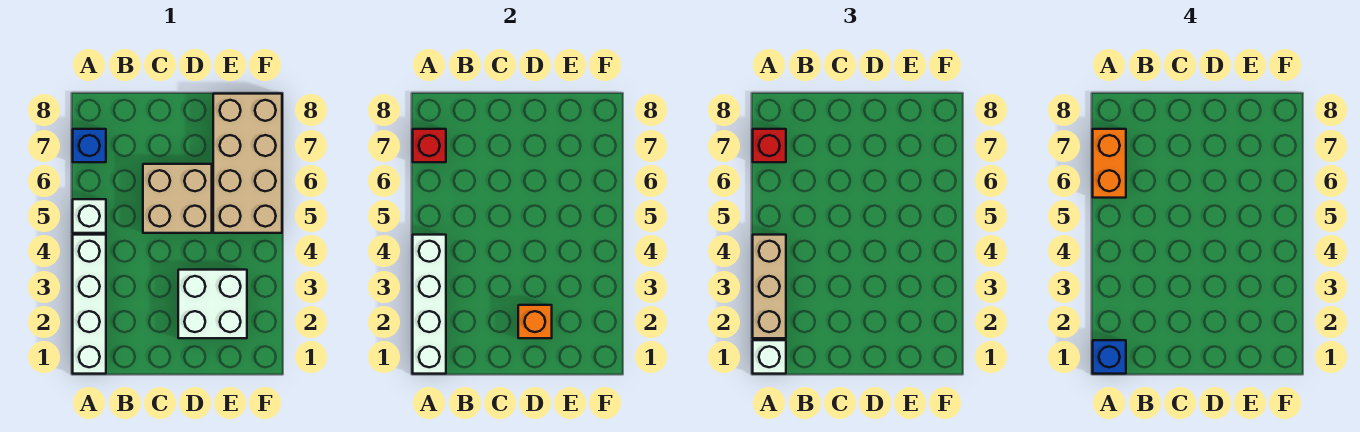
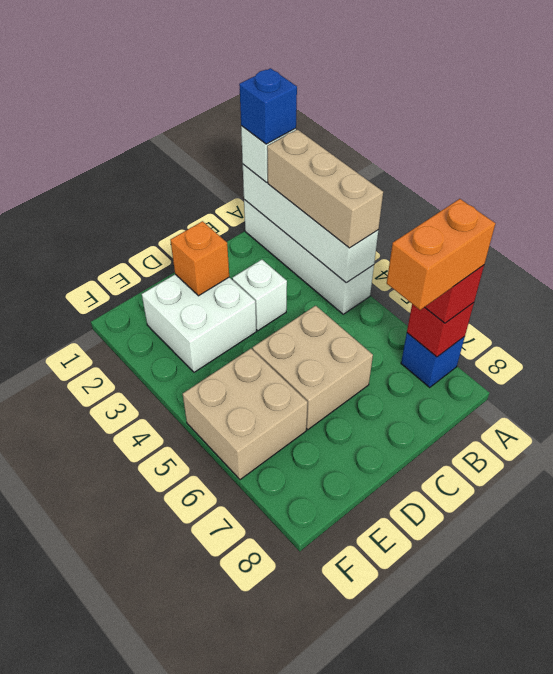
white 1x1 brick [73,199,106,233] -> white 1x1 brick moved to [232,260,287,331]
orange 1x2 brick [1093,129,1126,198] -> orange 1x2 brick turned to [387,199,495,310]
tan 2x4 brick [213,94,282,233] -> tan 2x2 brick [183,349,308,480]

